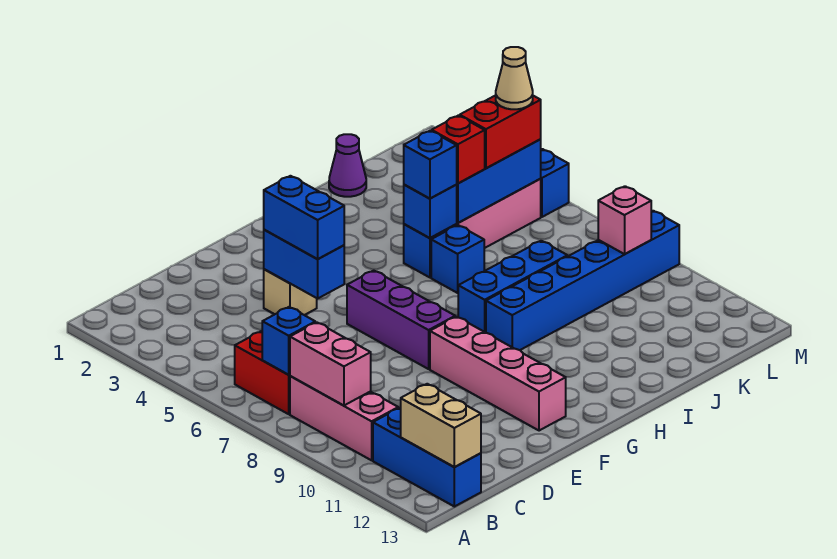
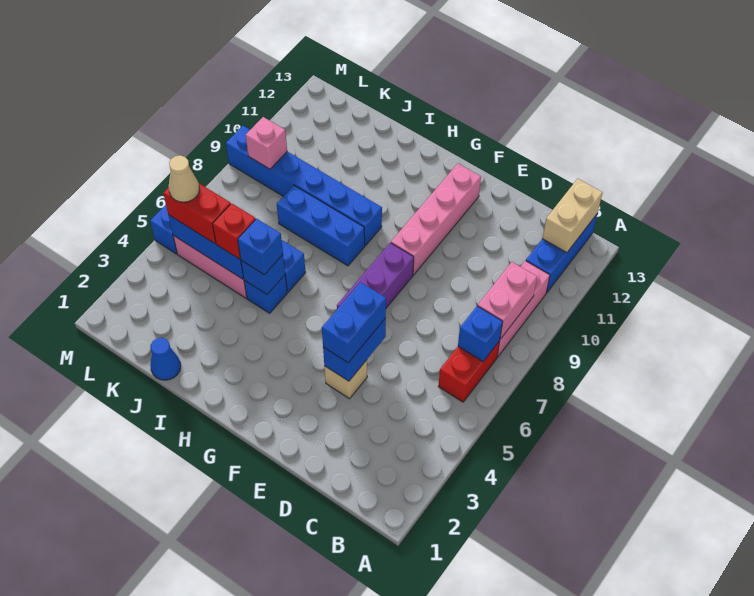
purple 1x1 cone [329,134,366,197] -> blue 1x1 cone [150,338,181,380]

